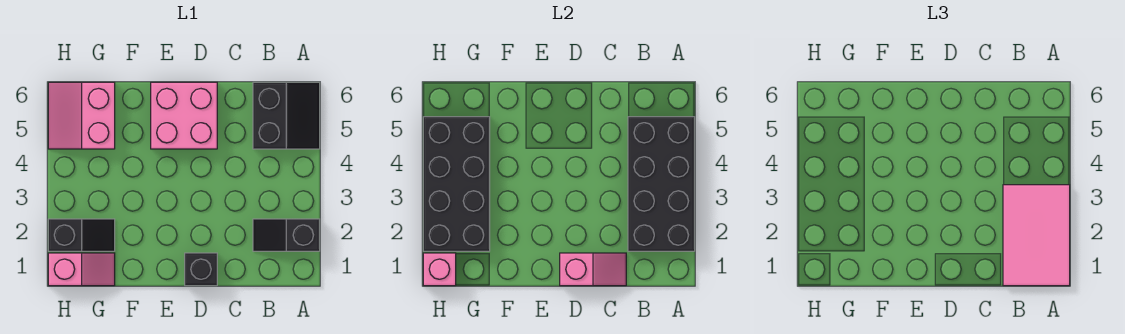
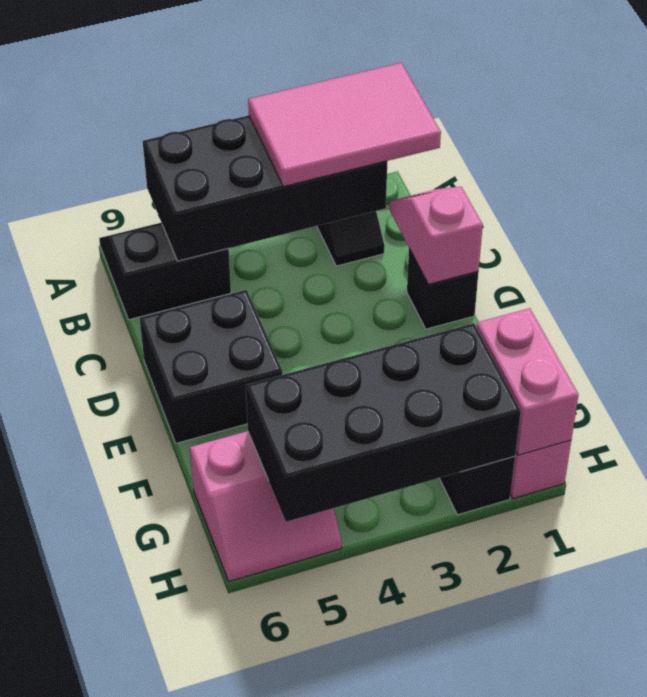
pink 2x2 brick [151,82,217,149] -> black 2x2 brick [140,290,282,443]
pink 1x1 brick [423,253,456,286] -> pink 1x2 brick [476,308,579,455]

